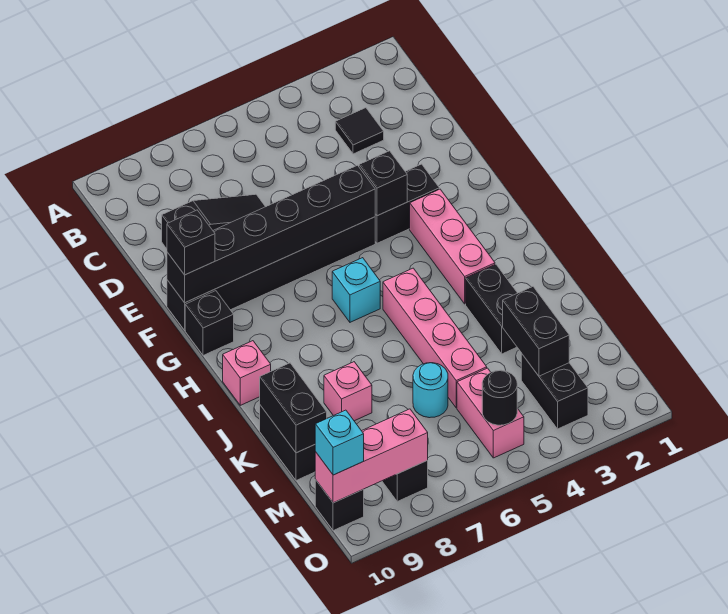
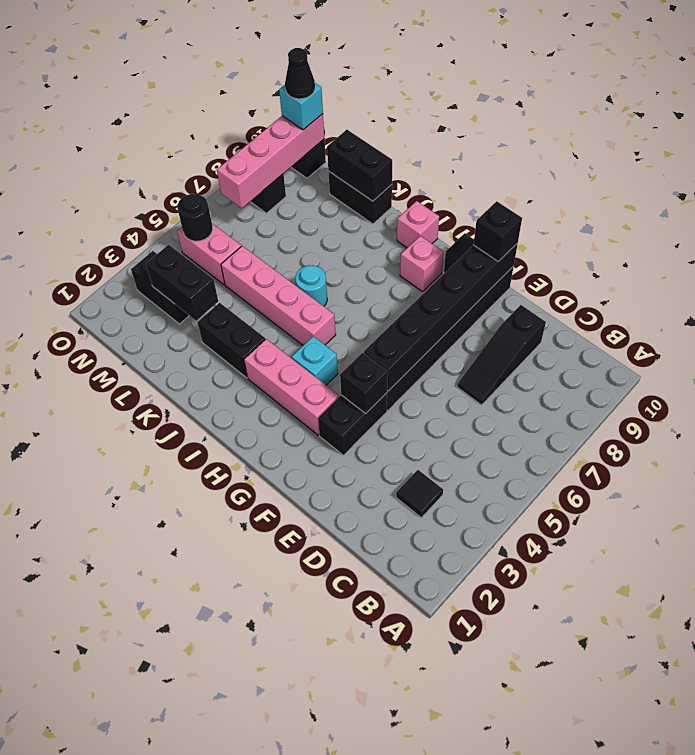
cyan 1x1 brick [332,258,380,322] -> cyan 1x1 brick moved to [292,336,338,385]
pink 1x1 brick [324,362,372,421] -> pink 1x1 brick moved to [400,236,443,292]
cyan 1x1 round brick [413,363,448,418] -> cyan 1x1 round brick moved to [295,265,327,306]
pink 1x3 brick [315,409,428,503] -> pink 1x4 brick [217,114,325,208]
none -> black 1x1 cone [285,48,315,99]

